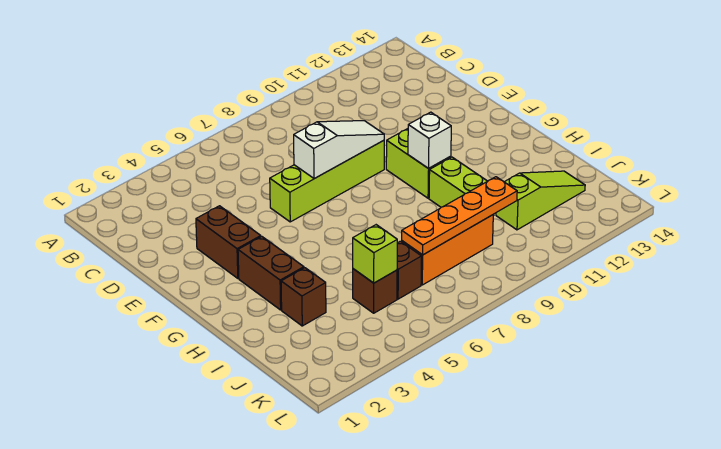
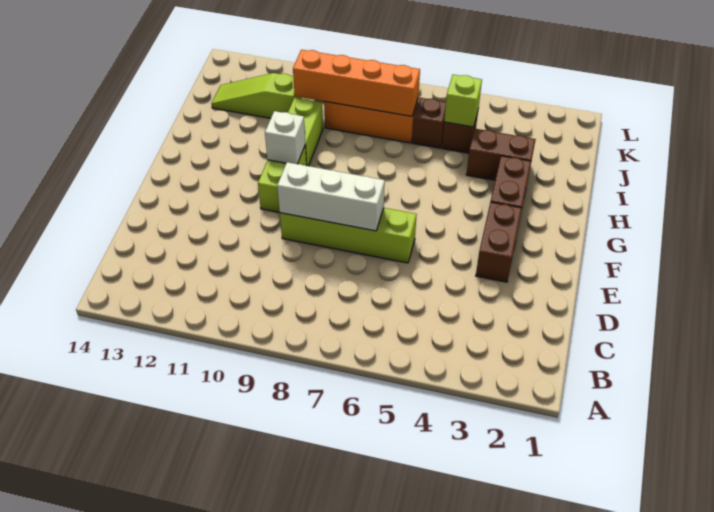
white 1x3 slope [294,121,384,179] -> white 1x3 brick [277,162,385,231]
brown 1x1 brick [281,268,326,326] -> brown 1x2 brick [466,129,536,180]
orange 1x4 plate [402,177,517,255] -> orange 1x4 brick [293,50,420,116]

